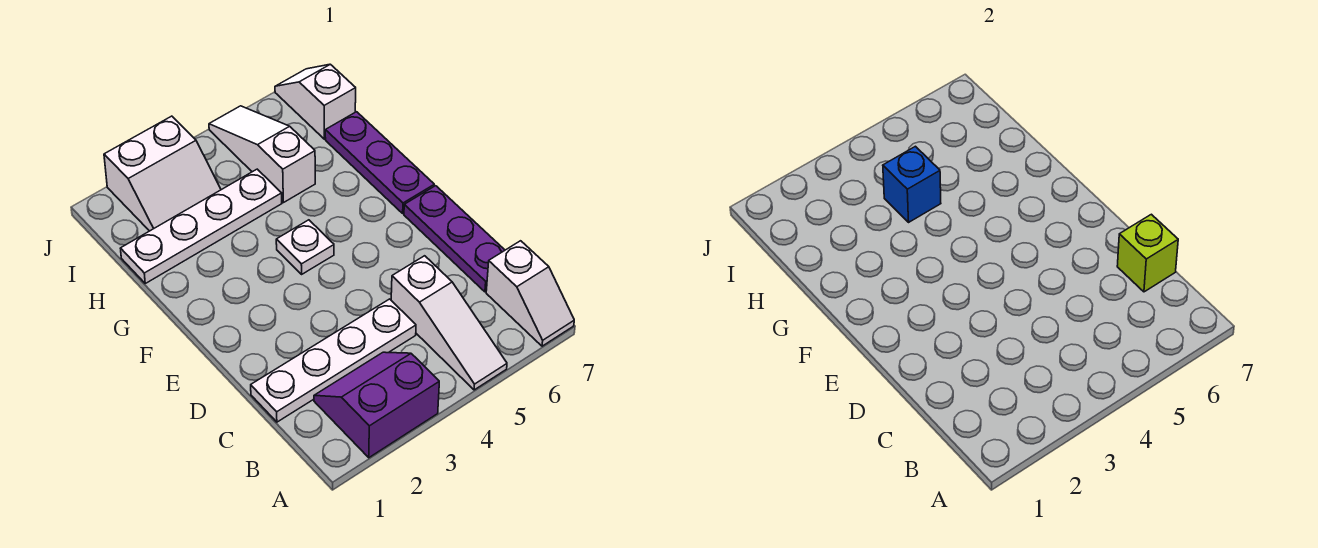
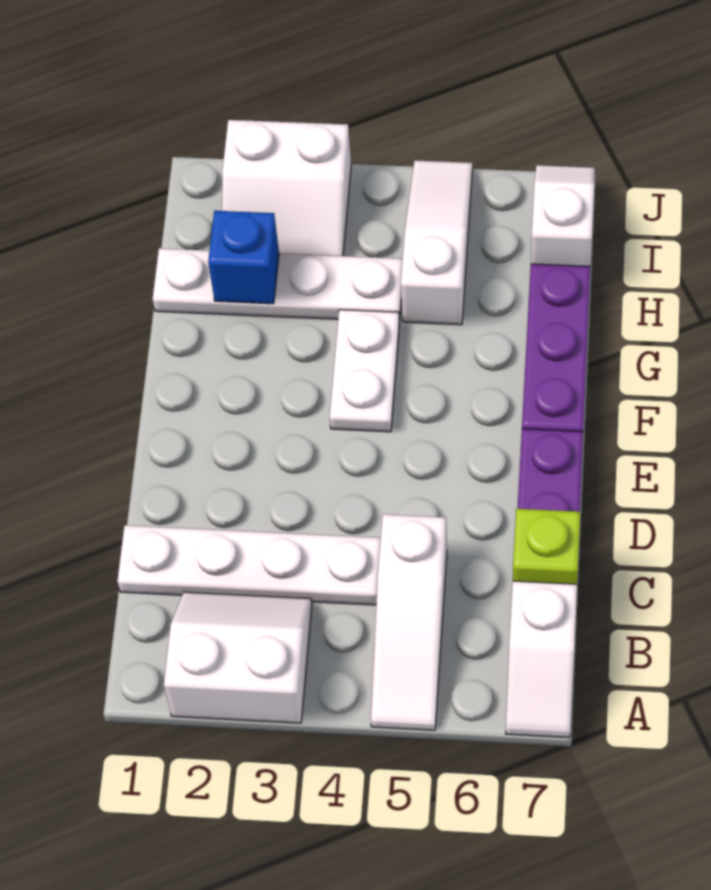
purple 2x2 slope [314,352,439,458] -> white 2x2 slope [164,592,312,723]
white 1x1 plate [276,220,334,274] -> white 1x2 plate [330,310,400,432]
blue 1x1 brick [883,146,941,222] -> blue 1x1 brick moved to [208,211,279,304]

